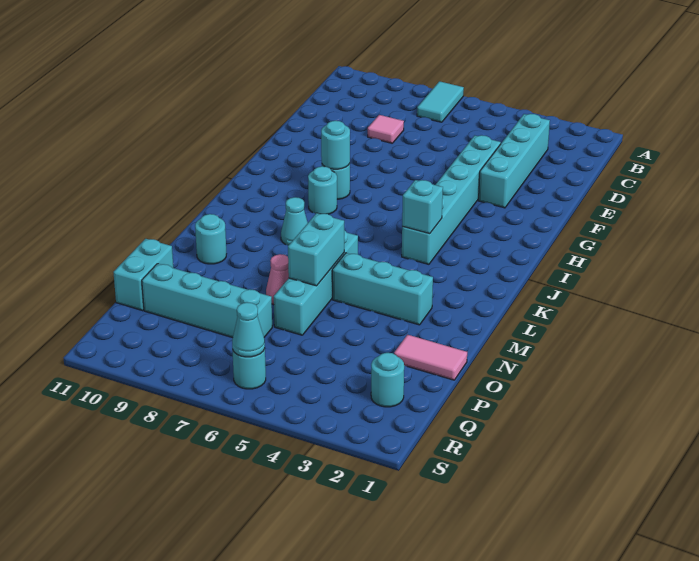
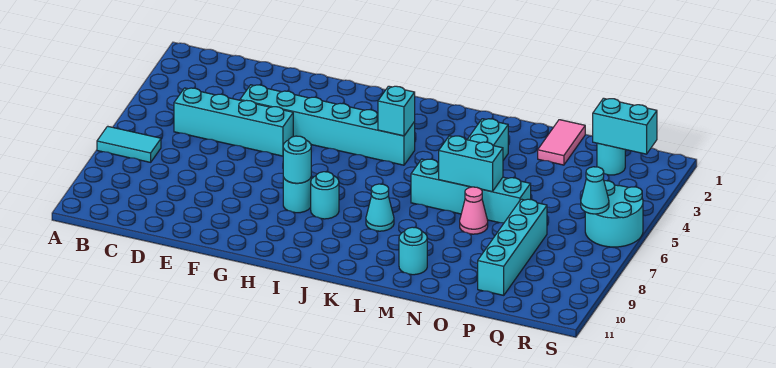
cyan 1x4 brick [479,114,550,208] -> cyan 1x4 brick moved to [174,88,293,156]
pink 1x1 tile [368,115,404,143] -> none
cyan 1x2 brick [113,239,173,310] -> cyan 1x2 brick moved to [593,98,657,154]
cyan 1x1 round brick [232,349,266,389] -> cyan 2x2 round brick [585,181,643,247]

